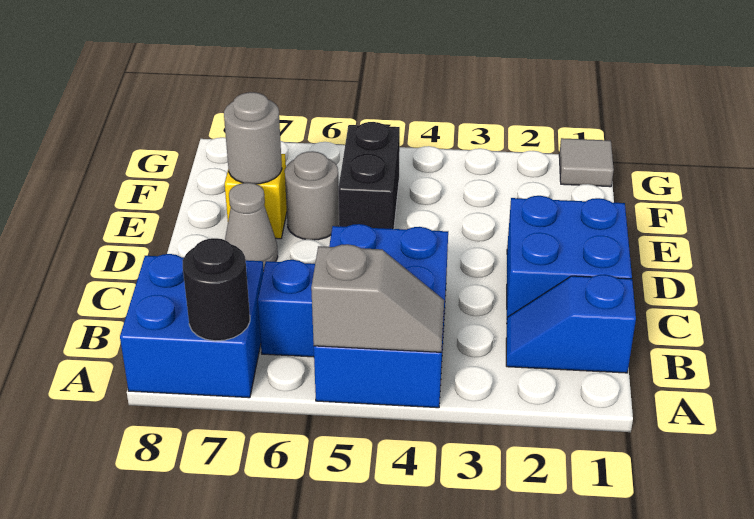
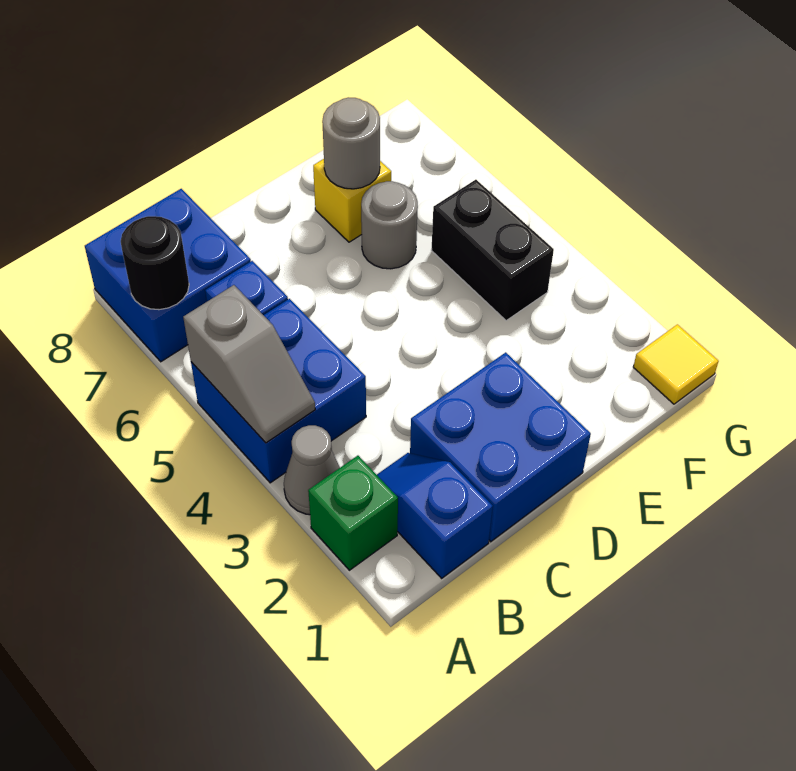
none -> green 1x1 brick [308,456,398,570]
blue 2x3 brick [314,224,448,408] -> blue 2x2 brick [191,299,366,483]
grey 1x1 cone [225,183,278,271] -> grey 1x1 cone moved to [284,425,340,515]
black 1x2 brick [338,122,400,229] -> black 1x2 brick turned to [431,180,554,321]
grey 1x1 tile [559,138,614,187] -> yellow 1x1 tile [633,324,719,404]

